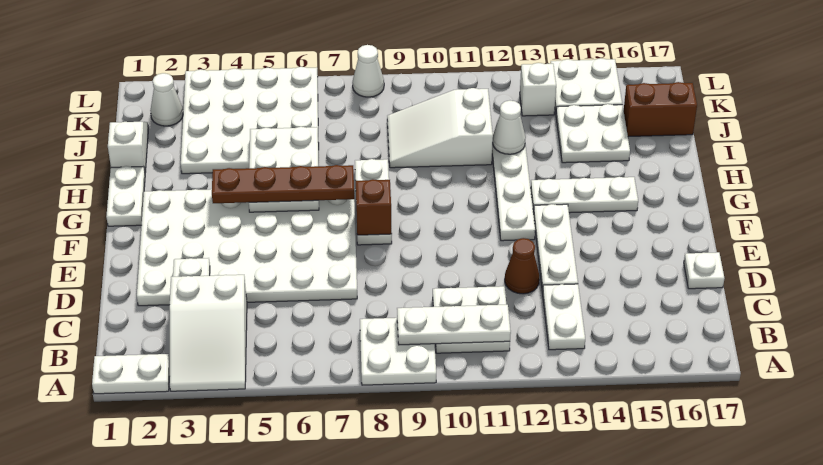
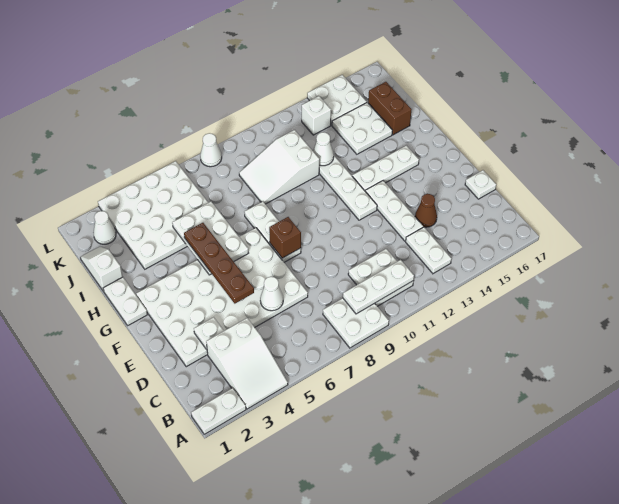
none -> white 1x1 cone [260,277,283,311]
brown 1x1 cone [505,238,539,294] -> brown 1x1 cone moved to [415,194,437,227]
brown 1x4 plate [212,165,354,203] -> brown 1x4 plate turned to [184,223,254,303]
brown 1x2 brick [624,82,697,137] -> brown 1x2 brick turned to [368,82,411,135]

